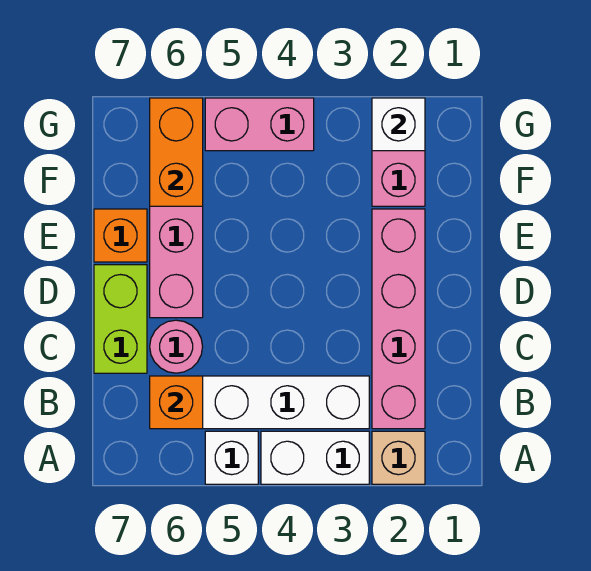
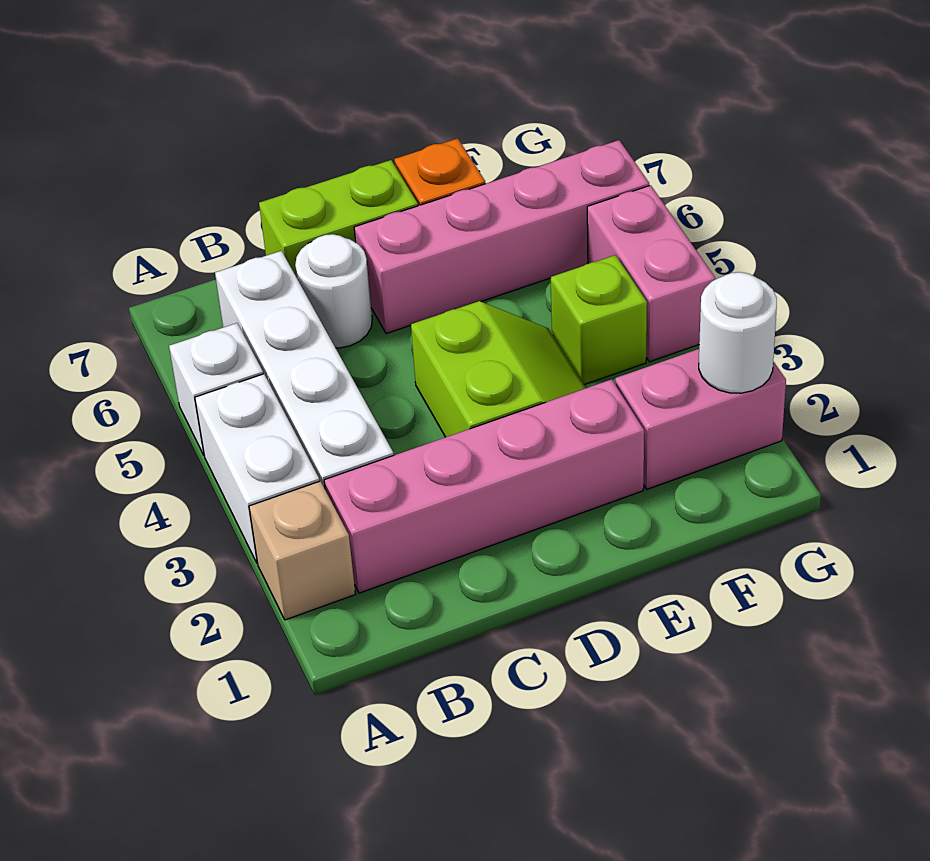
orange 1x1 brick [150,376,203,429] -> none
pink 1x1 round brick [150,320,203,373] -> white 1x1 round brick [295,234,372,348]
none -> lime 2x2 slope [411,301,586,437]
none -> lime 1x1 brick [551,255,647,385]
orange 1x2 brick [150,98,203,206] -> none
white 1x1 brick [372,98,425,151] -> white 1x1 round brick [699,272,777,393]

